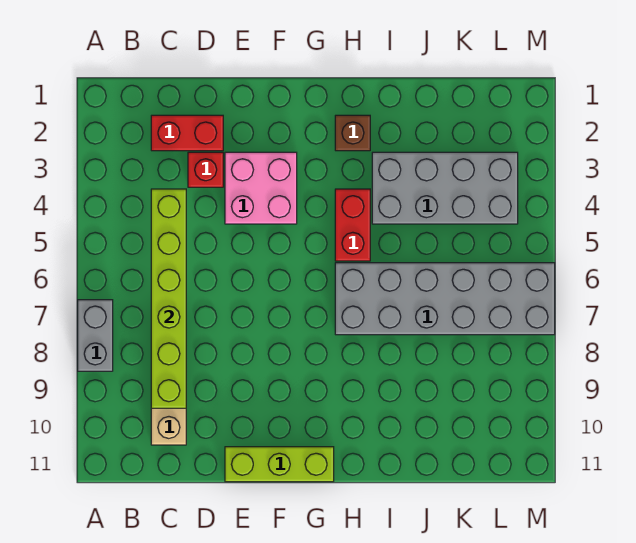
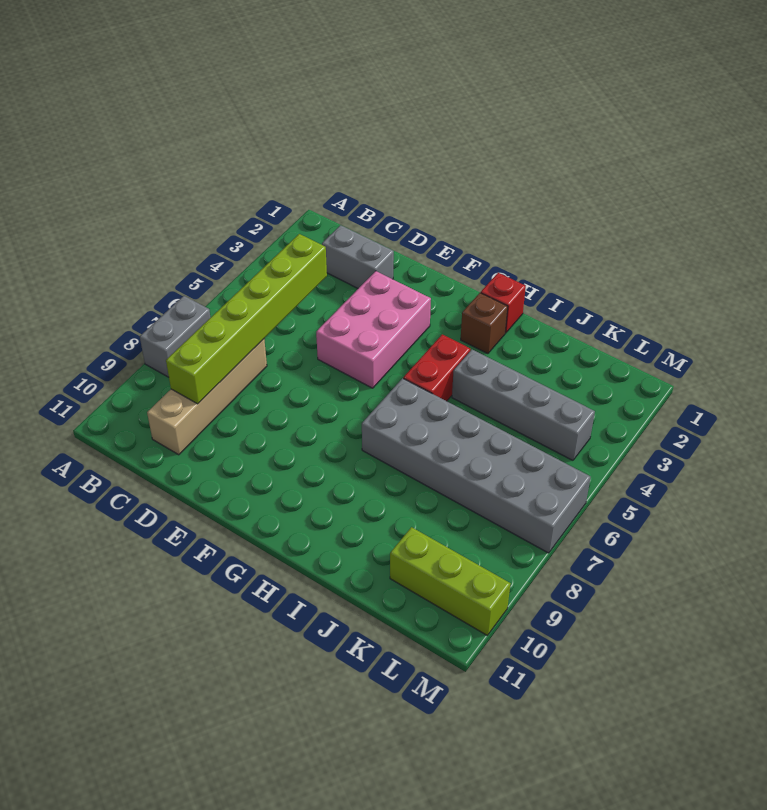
red 1x2 brick [151,115,223,151] -> grey 1x2 brick [322,225,394,288]
red 1x1 brick [188,152,223,187] -> red 1x1 brick moved to [481,273,526,333]
pink 2x2 brick [225,152,297,224] -> pink 2x3 brick [316,271,431,388]
lime 1x3 brick [225,447,334,482] -> lime 1x3 brick moved to [390,527,511,635]
grey 2x4 brick [372,152,518,224] -> grey 1x4 brick [452,350,595,460]

